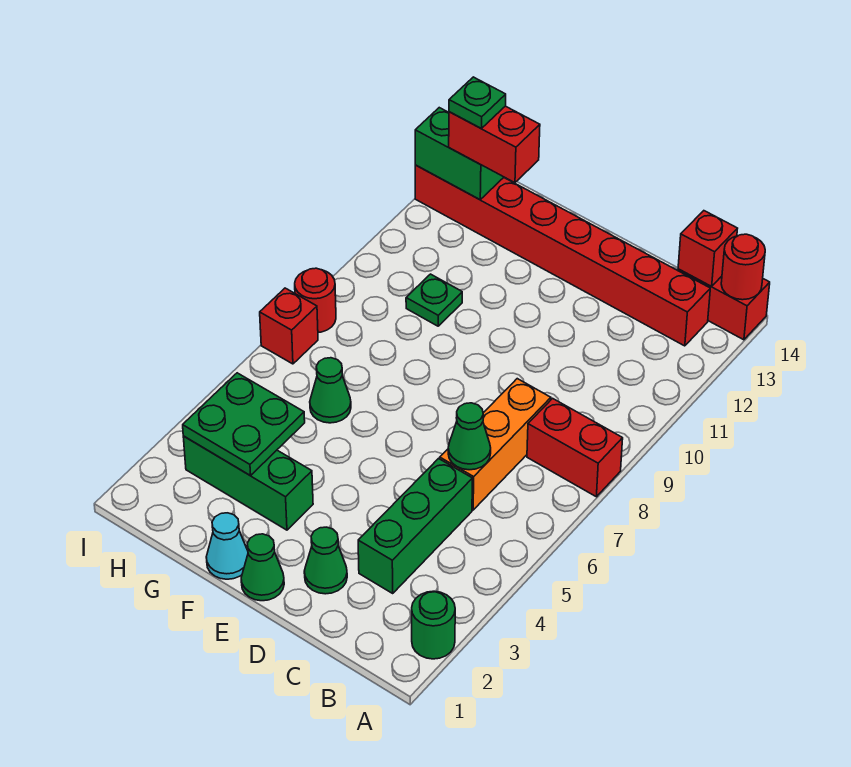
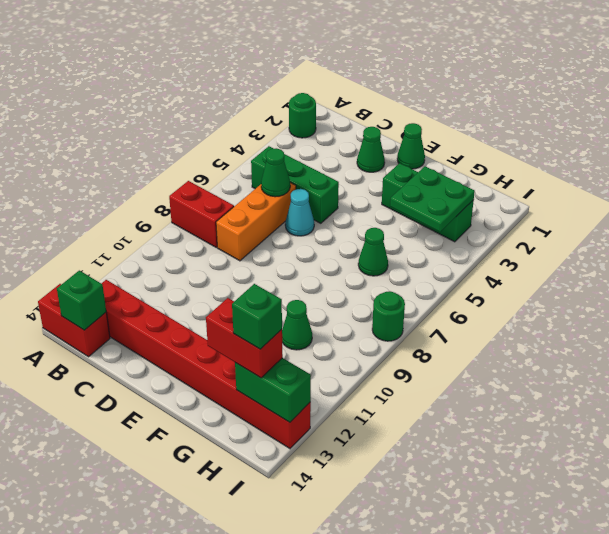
red 1x1 round brick [721,234,765,300] -> none
red 1x1 brick [678,211,738,286] -> green 1x1 brick [57,271,106,330]
green 1x3 brick [358,459,472,593] -> green 1x3 brick turned to [251,146,339,223]
cyan 1x1 cone [206,513,248,579] -> cyan 1x1 cone moved to [285,189,314,236]
green 1x1 plate [406,274,462,326] -> green 1x1 cone [282,300,312,350]
green 1x1 plate [449,77,506,128] -> green 1x1 brick [232,284,282,349]
red 1x1 brick [260,288,318,364] -> none
red 1x1 round brick [295,268,336,332] -> green 1x1 round brick [372,291,405,341]

